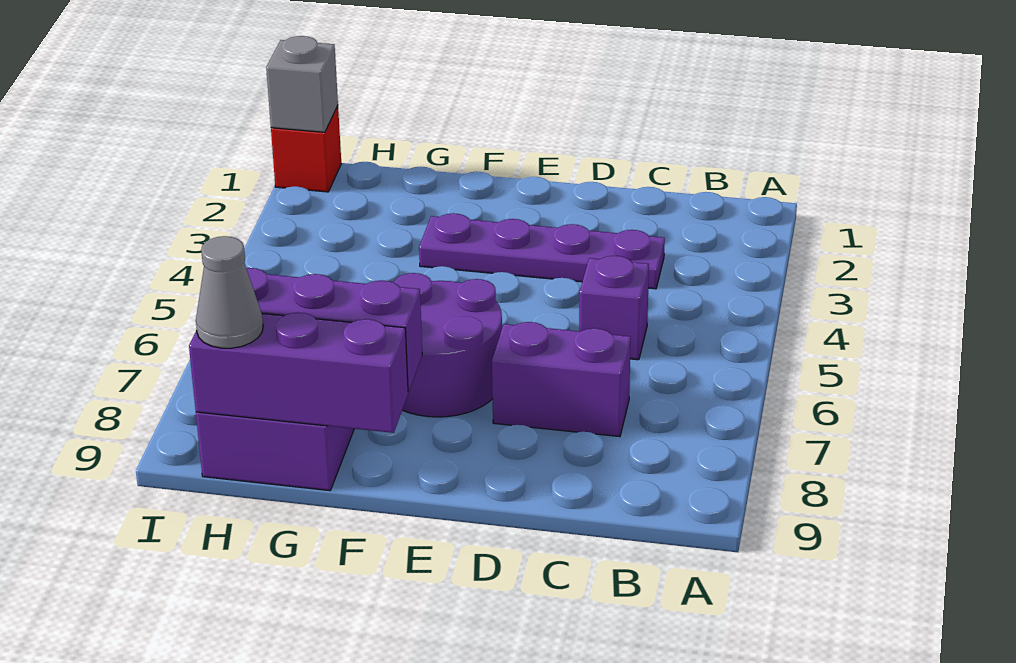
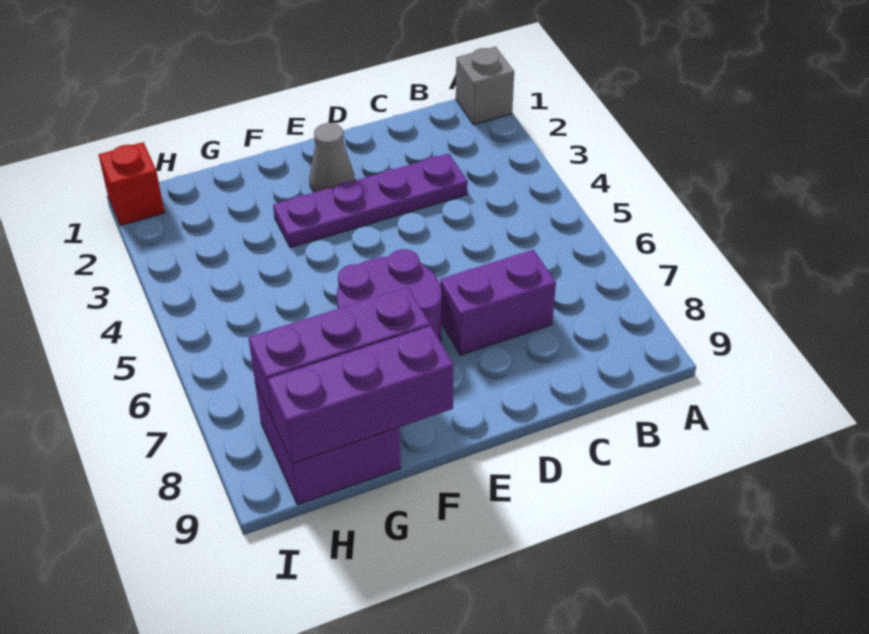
purple 1x1 brick [579,256,649,360] -> none
grey 1x1 cone [196,236,263,348] -> grey 1x1 cone moved to [309,123,355,192]
grey 1x1 brick [266,36,338,132] -> grey 1x1 brick moved to [456,47,514,125]

